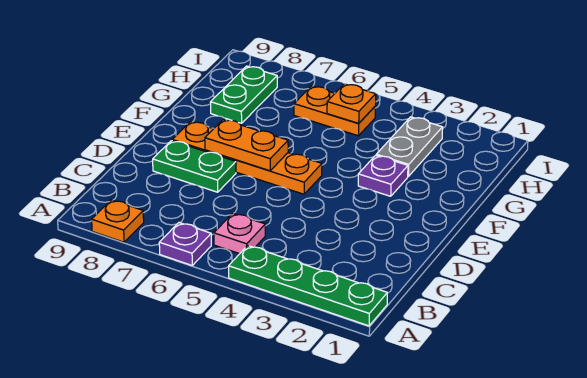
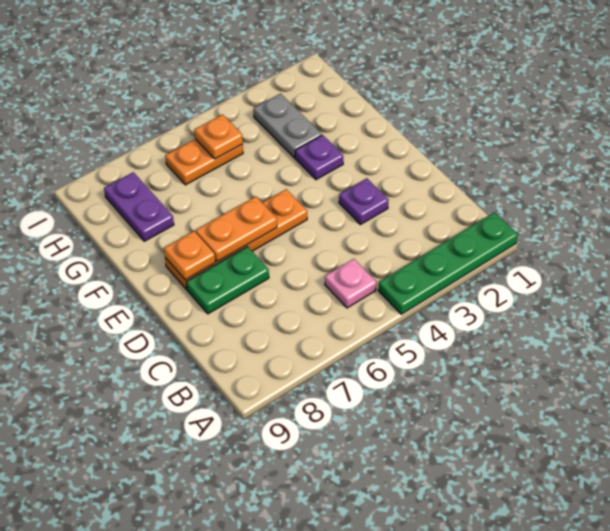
purple 1x1 plate [159,223,211,265] -> purple 1x1 plate moved to [339,178,389,225]
orange 1x1 plate [92,200,144,242] -> orange 1x1 plate moved to [164,231,215,280]
green 1x2 plate [210,66,277,123] -> purple 1x2 plate [104,172,174,241]

